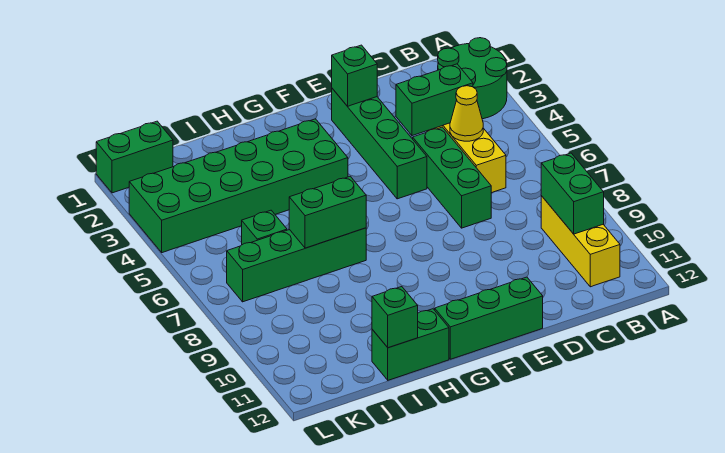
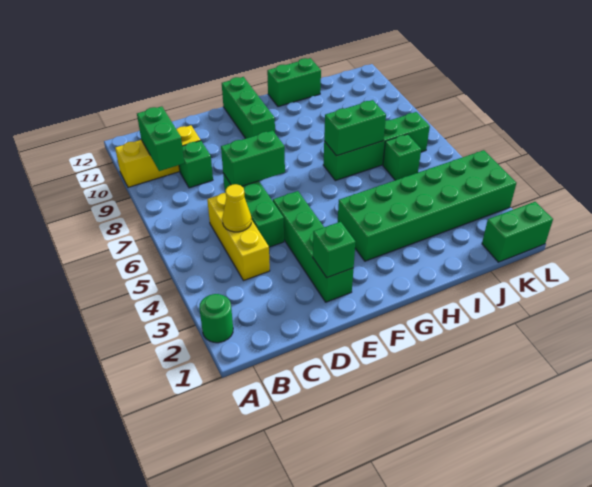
green 2x2 round brick [438,38,507,119] -> green 1x1 round brick [199,294,233,343]
yellow 1x3 brick [541,196,620,287] -> yellow 1x3 brick turned to [115,125,201,187]
green 1x2 brick [396,64,473,136] -> green 1x2 brick moved to [221,131,285,186]
green 1x3 brick [435,277,543,359] -> green 1x3 brick turned to [222,77,275,139]
green 1x1 brick [372,287,418,348] -> green 1x1 brick moved to [179,141,213,188]

